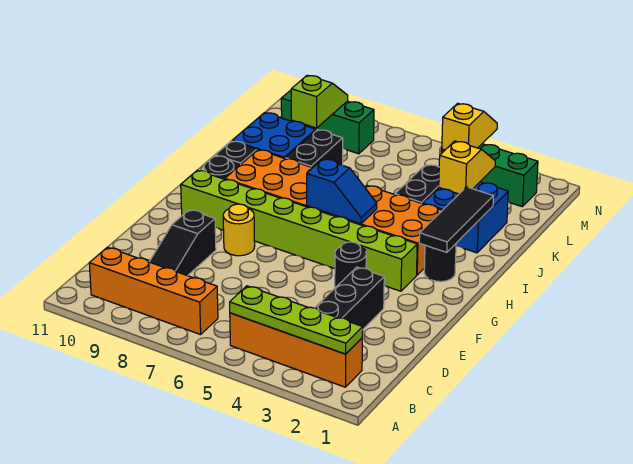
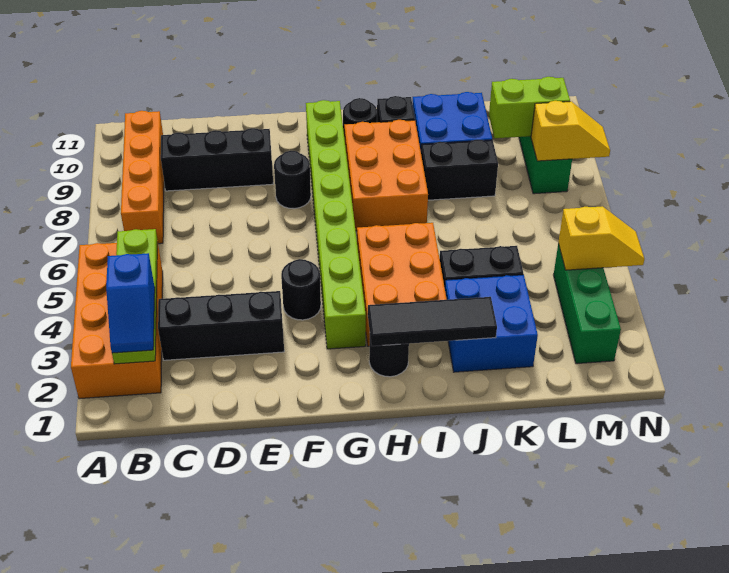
orange 1x4 brick [230,313,362,387] -> orange 2x4 brick [71,241,163,399]
black 1x3 slope [149,210,216,276] -> black 1x3 brick [161,128,273,191]
yellow 1x1 round brick [223,204,255,256] -> black 1x1 round brick [274,151,311,209]
blue 1x2 slope [307,159,377,224] -> blue 1x2 slope moved to [106,253,155,353]
yellow 1x2 slope [439,141,495,194] -> yellow 1x2 slope moved to [531,101,610,161]
lime 1x2 slope [291,75,348,128] -> lime 1x2 brick [489,77,570,138]

